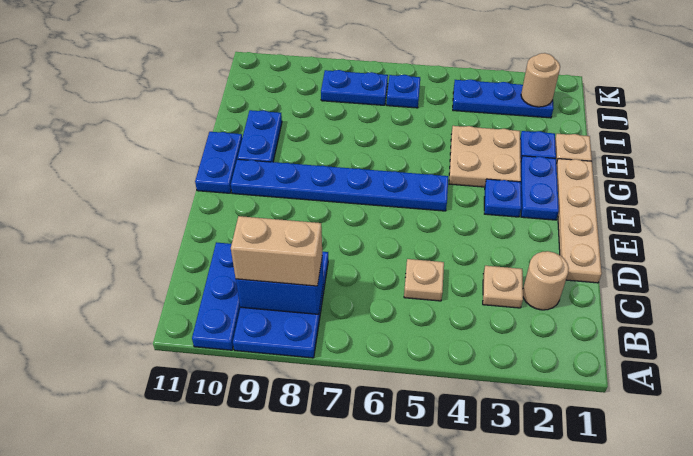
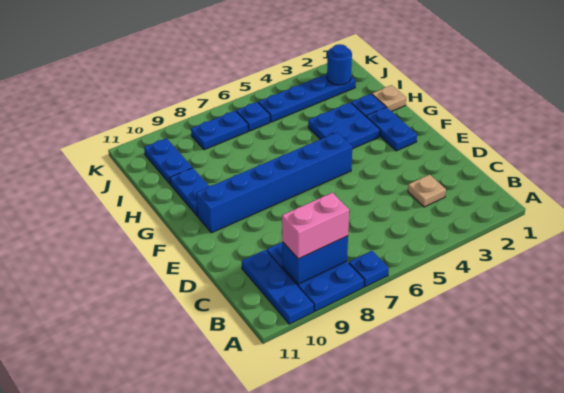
tan 1x2 brick [231,216,322,286] -> pink 1x2 brick [282,193,349,259]
tan 1x1 round brick [523,251,569,310] -> none
tan 1x1 plate [404,259,444,301] -> none
tan 1x4 plate [556,159,602,283] -> none
blue 1x1 plate [484,179,521,217] -> blue 1x1 plate moved to [349,251,389,287]
blue 1x6 plate [231,159,448,211] -> blue 1x6 brick [196,132,352,233]
blue 1x2 plate [195,132,242,193] -> blue 1x2 plate moved to [144,138,192,184]
tan 2x2 plate [449,126,521,187] -> blue 2x2 plate [308,103,380,149]
blue 1x3 plate [453,80,553,118] -> blue 1x4 plate [258,74,356,122]
tan 1x1 round brick [521,53,560,107] -> blue 1x1 round brick [327,44,352,85]

